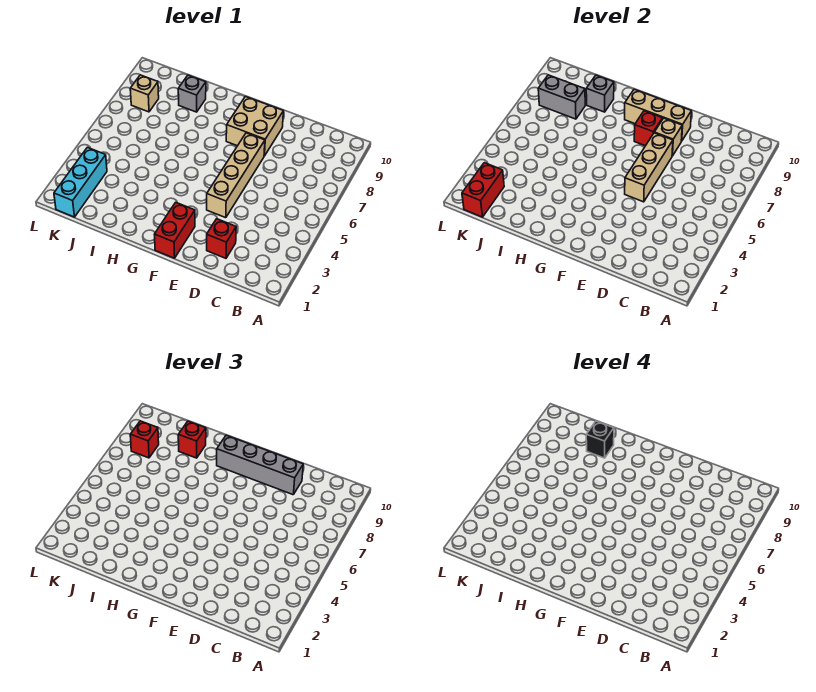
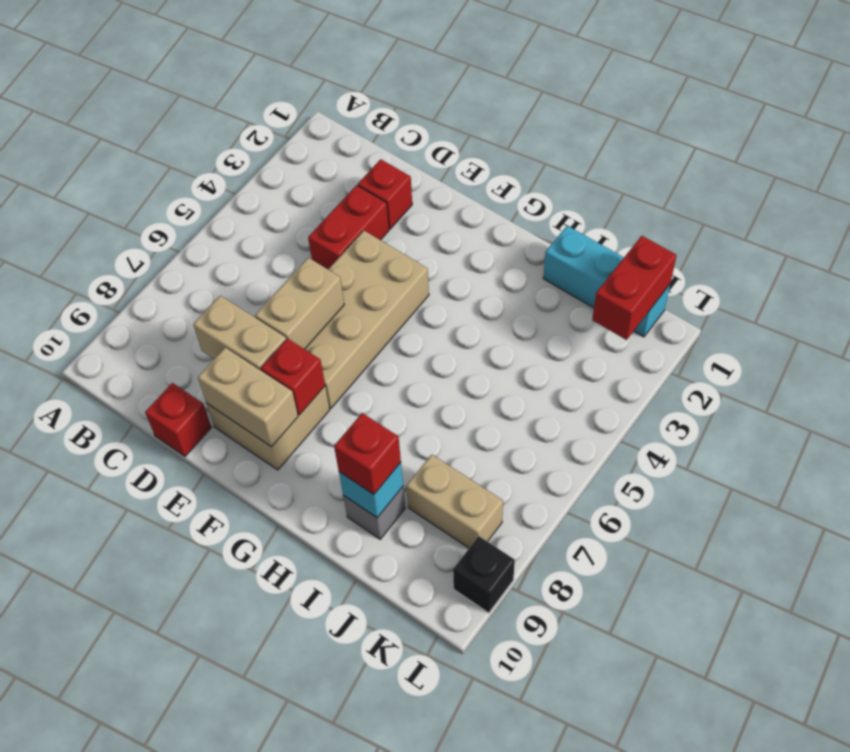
grey 1x4 brick [217,435,303,495] -> none
tan 1x4 brick [207,133,265,218] -> tan 2x4 brick [305,231,429,408]
tan 1x3 brick [625,133,673,202] -> tan 1x2 brick [255,258,344,349]
tan 1x1 brick [654,118,682,156] -> tan 1x2 brick [193,296,286,370]
tan 1x3 brick [625,89,691,141] -> tan 1x2 brick [198,348,298,447]
red 1x2 brick [154,202,195,258] -> red 1x2 brick moved to [308,185,389,269]
grey 1x1 brick [586,75,614,112] -> cyan 1x1 brick [339,462,403,518]
black 1x1 brick [586,421,614,458] -> black 1x1 brick moved to [453,536,515,613]
grey 1x2 brick [538,75,585,119] -> none
cyan 1x3 brick [54,147,107,217] -> cyan 1x3 brick turned to [543,226,670,337]
tan 1x1 brick [130,75,159,112] -> tan 1x2 brick [406,455,503,548]
red 1x1 brick [130,421,159,458] -> red 1x1 brick moved to [145,383,211,456]

